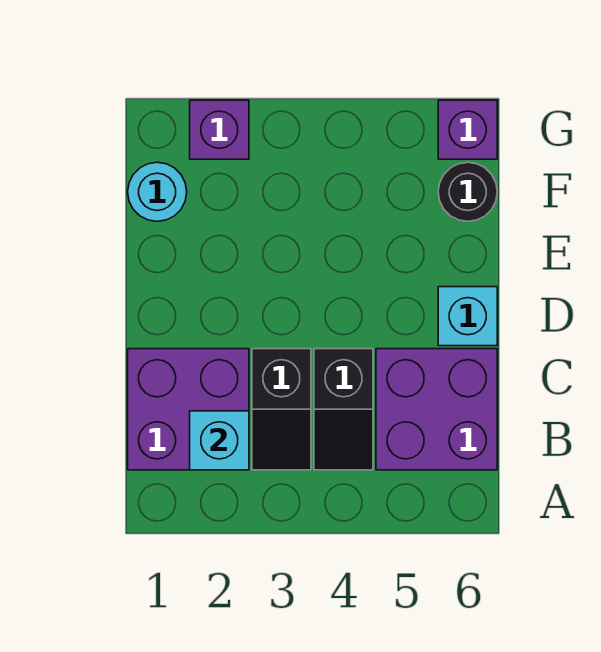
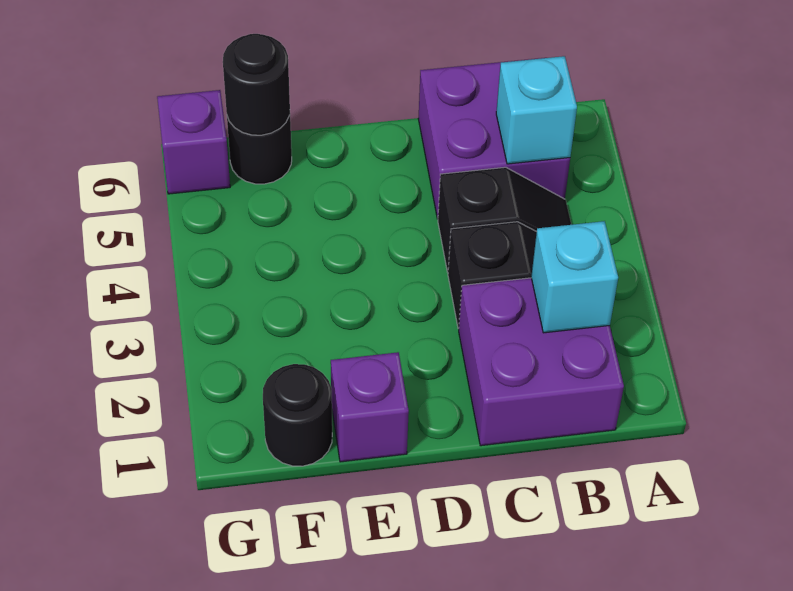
cyan 1x1 brick [438,287,497,346] -> cyan 1x1 brick moved to [496,56,577,164]
cyan 1x1 round brick [128,162,187,221] -> black 1x1 round brick [263,364,332,466]
none -> black 1x1 round brick [223,34,290,135]
purple 1x1 brick [190,100,249,159] -> purple 1x1 brick moved to [331,352,409,462]

